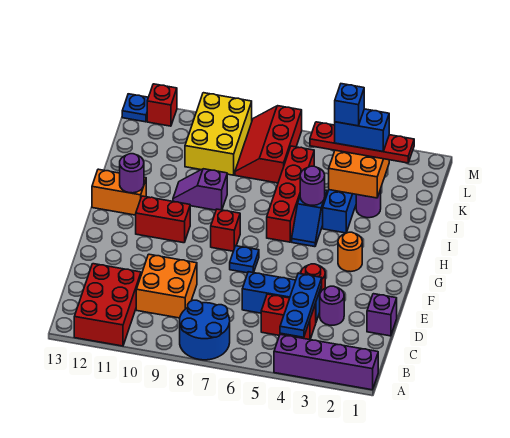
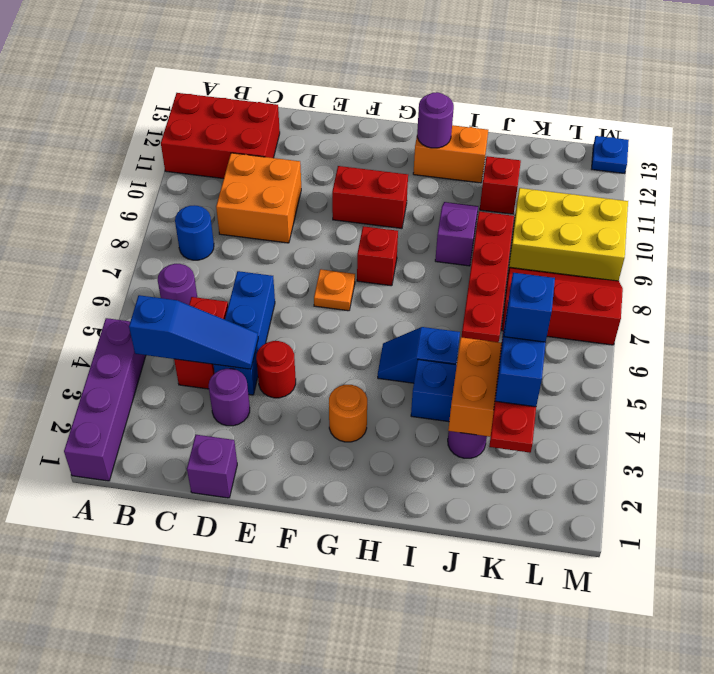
blue 2x2 round brick [180,300,230,360] -> blue 1x1 round brick [175,205,214,260]
blue 1x3 plate [280,273,322,337] -> blue 1x3 slope [129,295,258,369]
blue 1x1 plate [230,246,259,273] -> orange 1x1 plate [314,269,355,311]
red 1x2 brick [136,196,190,243] -> red 1x2 brick turned to [332,166,408,228]
red 1x4 brick [267,146,314,242] -> red 1x4 brick turned to [462,212,514,342]
orange 1x2 brick [92,169,146,215] -> orange 1x2 brick turned to [413,125,488,183]
purple 1x1 round brick [300,166,325,205] -> purple 1x1 round brick moved to [158,264,197,305]
red 1x1 brick [147,84,177,126] -> red 1x1 brick moved to [480,156,521,214]

